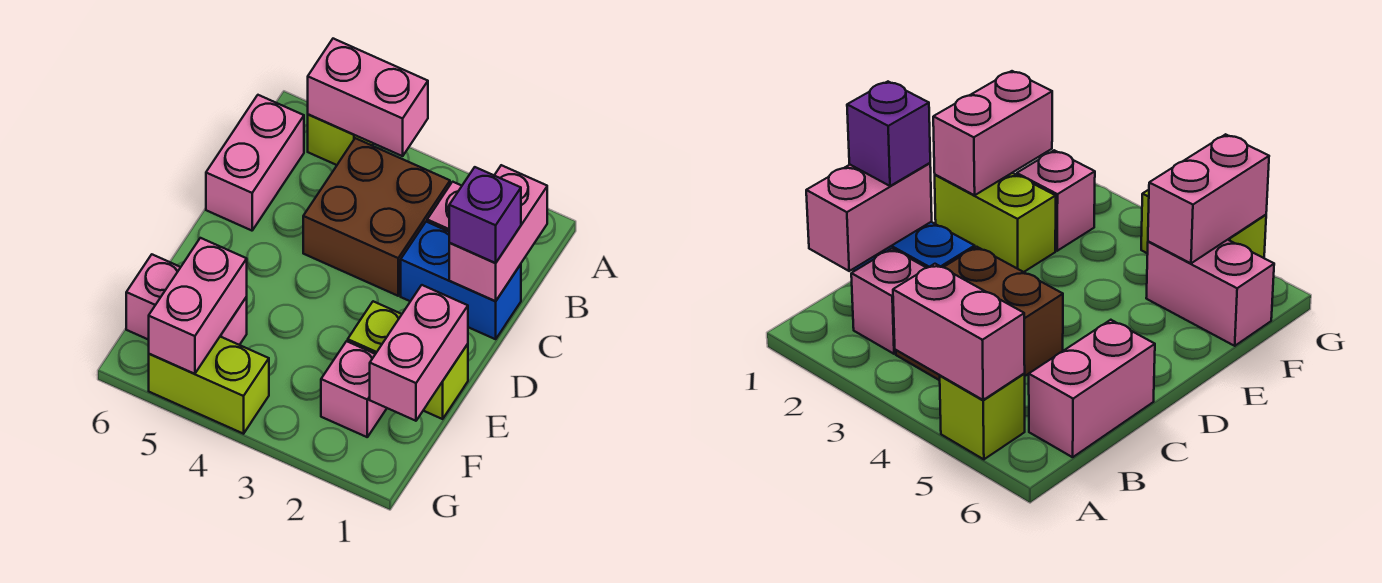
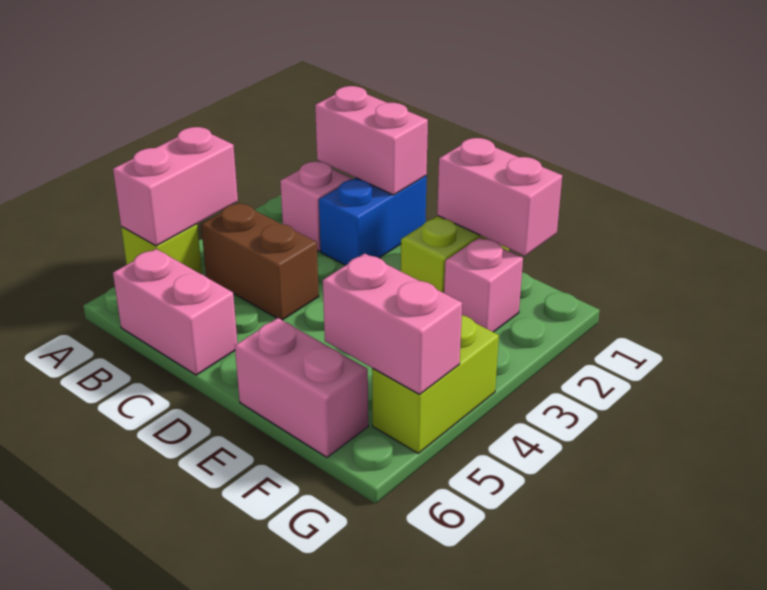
brown 2x2 brick [303,138,450,296] -> brown 1x2 brick [201,203,319,320]
purple 1x1 brick [449,167,521,263] -> none
pink 1x2 brick [126,255,247,345] -> pink 1x2 brick turned to [235,318,368,457]

